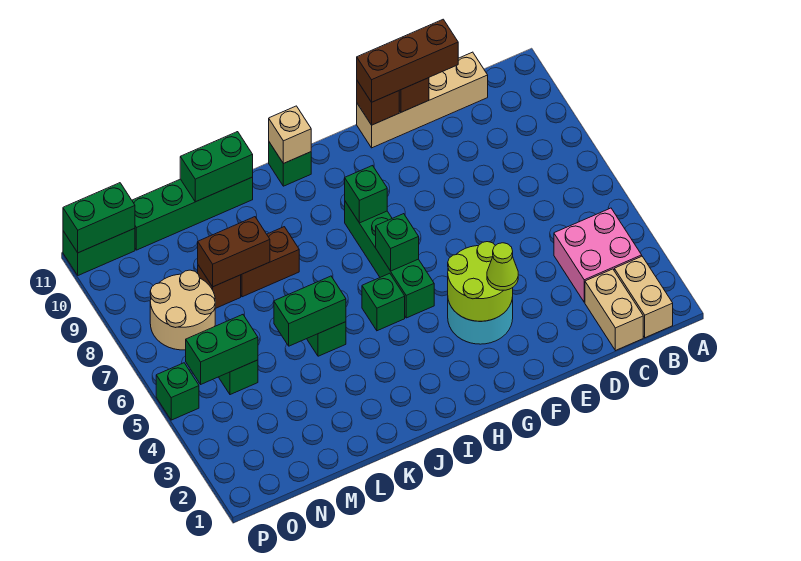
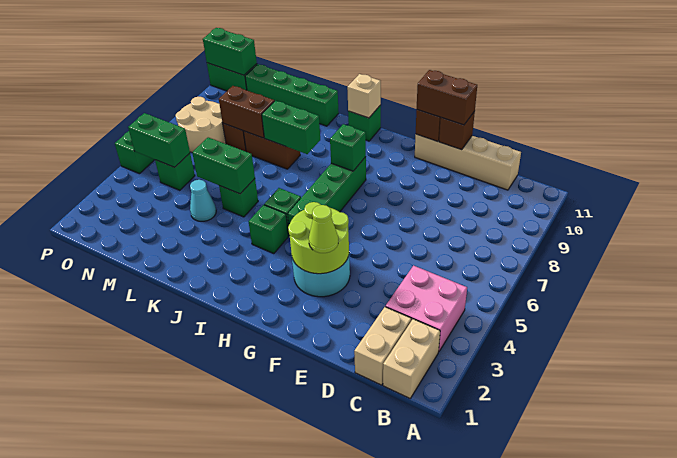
brown 1x3 brick [357,19,458,102] -> brown 1x2 brick [417,70,477,125]
green 1x1 brick [376,214,419,271] -> green 1x1 brick moved to [248,205,288,254]
green 1x2 brick [180,132,253,202] -> green 1x2 brick moved to [262,101,320,154]
none -> cyan 1x1 cone [190,180,216,221]

